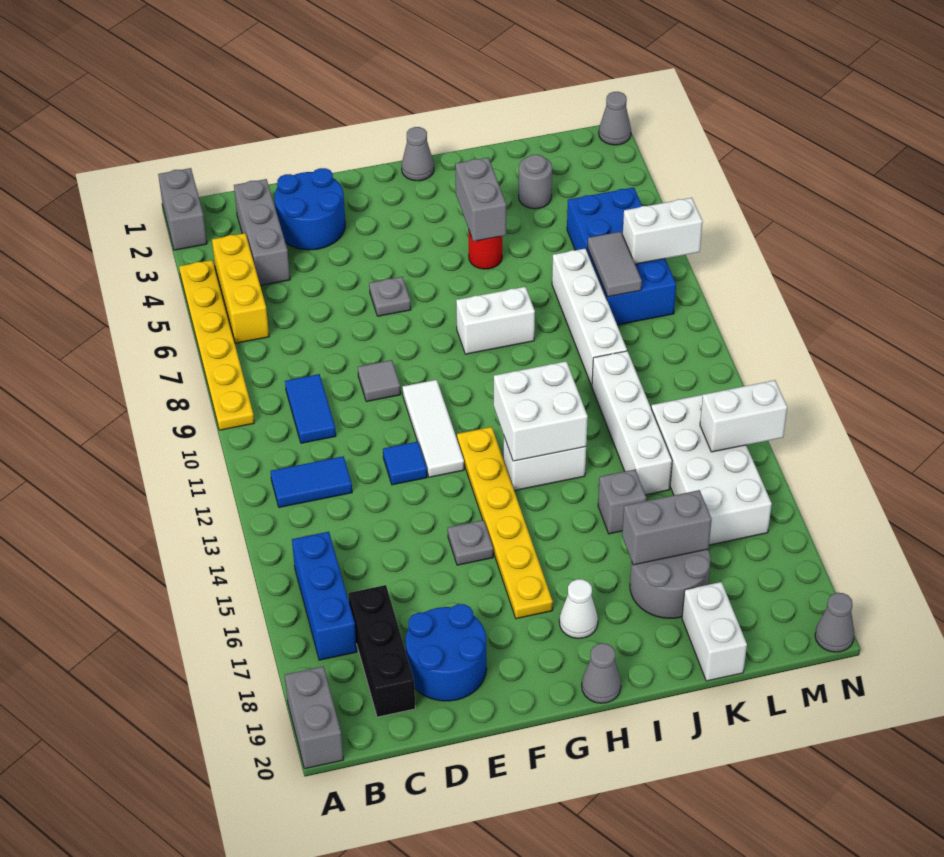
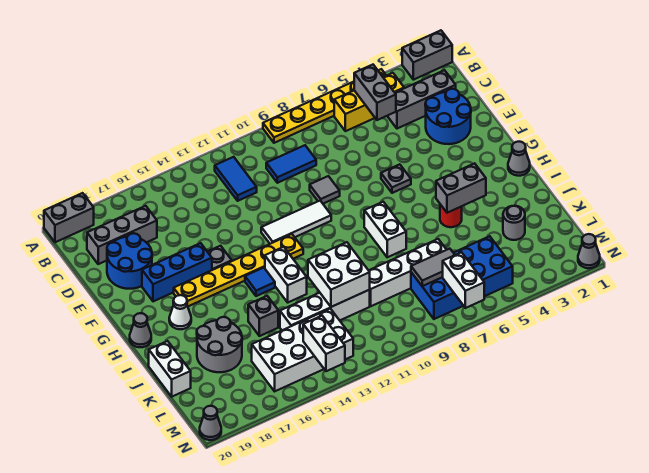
blue 1x3 brick [292,532,357,660] -> blue 1x3 brick moved to [142,243,212,301]
black 1x3 brick [348,585,415,717] -> grey 1x3 brick [87,206,157,264]
blue 1x1 tile [383,442,427,485] -> blue 1x1 tile moved to [245,268,275,296]
white 2x2 brick [494,361,588,461] -> white 2x2 brick moved to [308,242,370,307]
grey 1x2 brick [622,490,712,565] -> grey 1x2 brick moved to [354,65,396,120]
white 1x2 brick [682,582,747,681] -> white 1x2 brick turned to [149,341,191,397]

